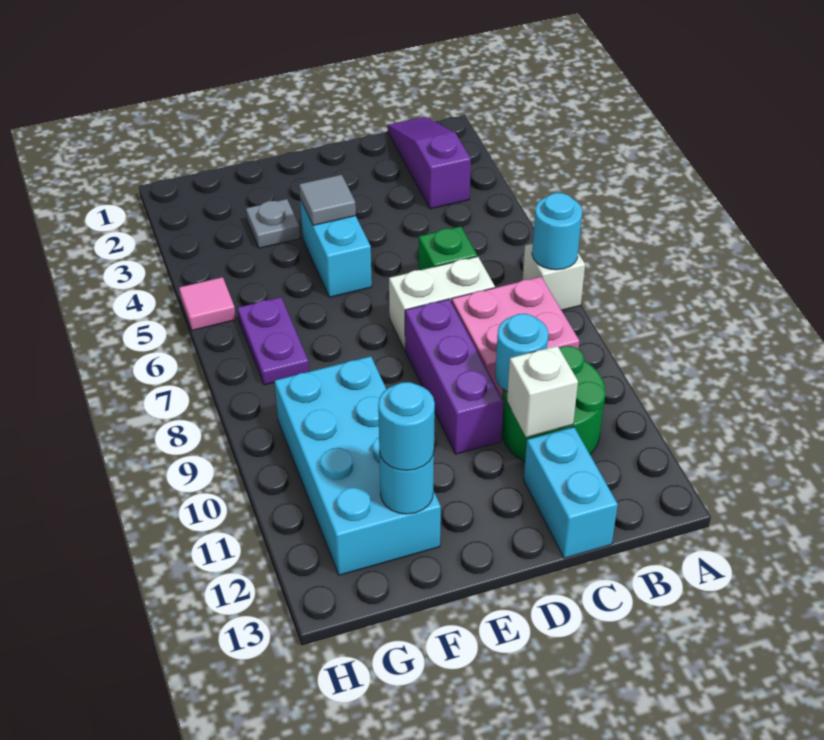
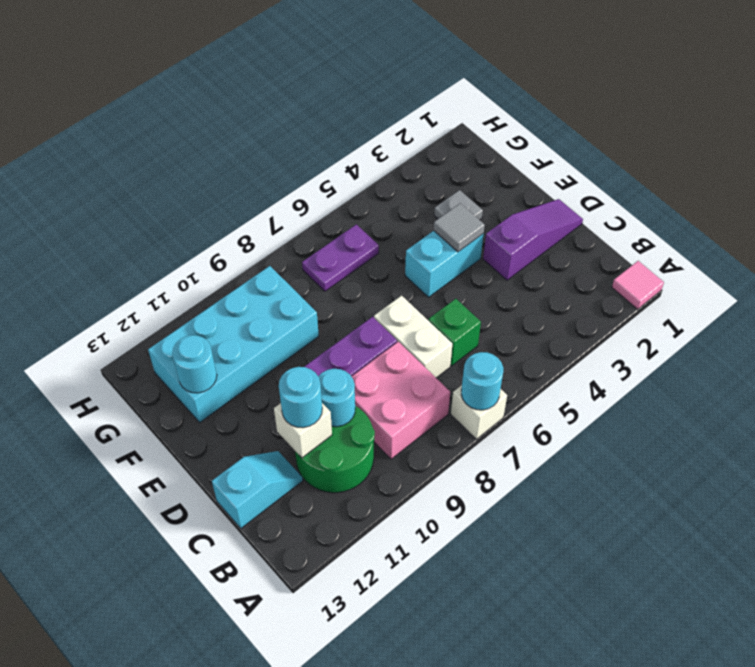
purple 1x3 slope [388,117,471,209] -> purple 1x3 slope moved to [483,199,583,280]
cyan 1x2 brick [524,427,618,558] -> cyan 1x2 slope [212,451,303,528]
cyan 1x1 round brick [378,382,435,470] -> cyan 1x1 round brick moved to [279,367,322,428]
pink 1x1 tile [179,277,236,330] -> pink 1x1 tile moved to [612,261,664,309]

